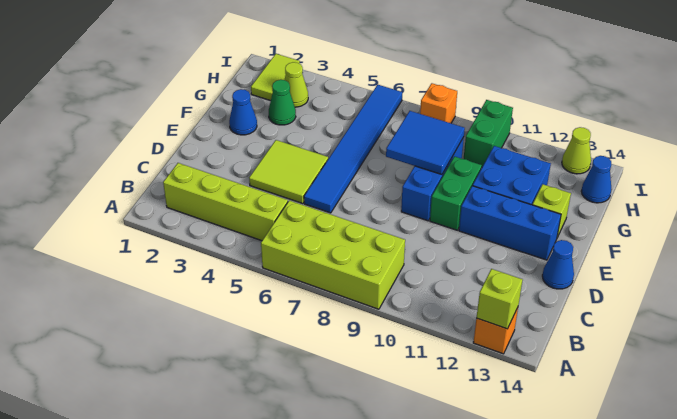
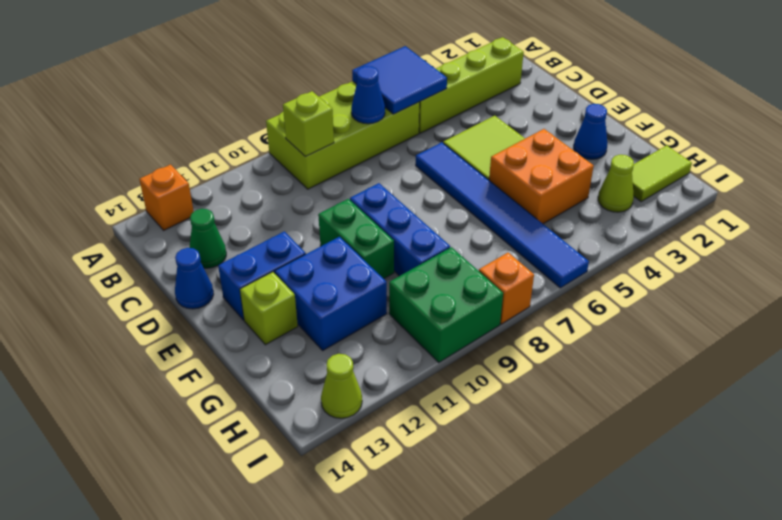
lime 1x1 brick [476,269,523,329] -> lime 1x1 brick moved to [283,91,334,157]
blue 1x3 brick [459,186,561,260] -> blue 1x2 brick [218,231,306,320]
none -> orange 2x2 brick [489,129,594,224]
blue 2x2 tile [386,111,465,174] -> blue 2x2 tile moved to [352,46,447,114]
green 1x1 cone [269,80,296,125] -> green 1x1 cone moved to [189,209,226,268]
lime 1x2 tile [251,54,300,101] -> lime 1x2 tile turned to [632,145,692,201]
green 1x2 brick [464,100,513,167] -> green 2x2 brick [389,247,503,362]
blue 1x1 cone [581,156,612,203] -> blue 1x1 cone moved to [351,66,385,124]

